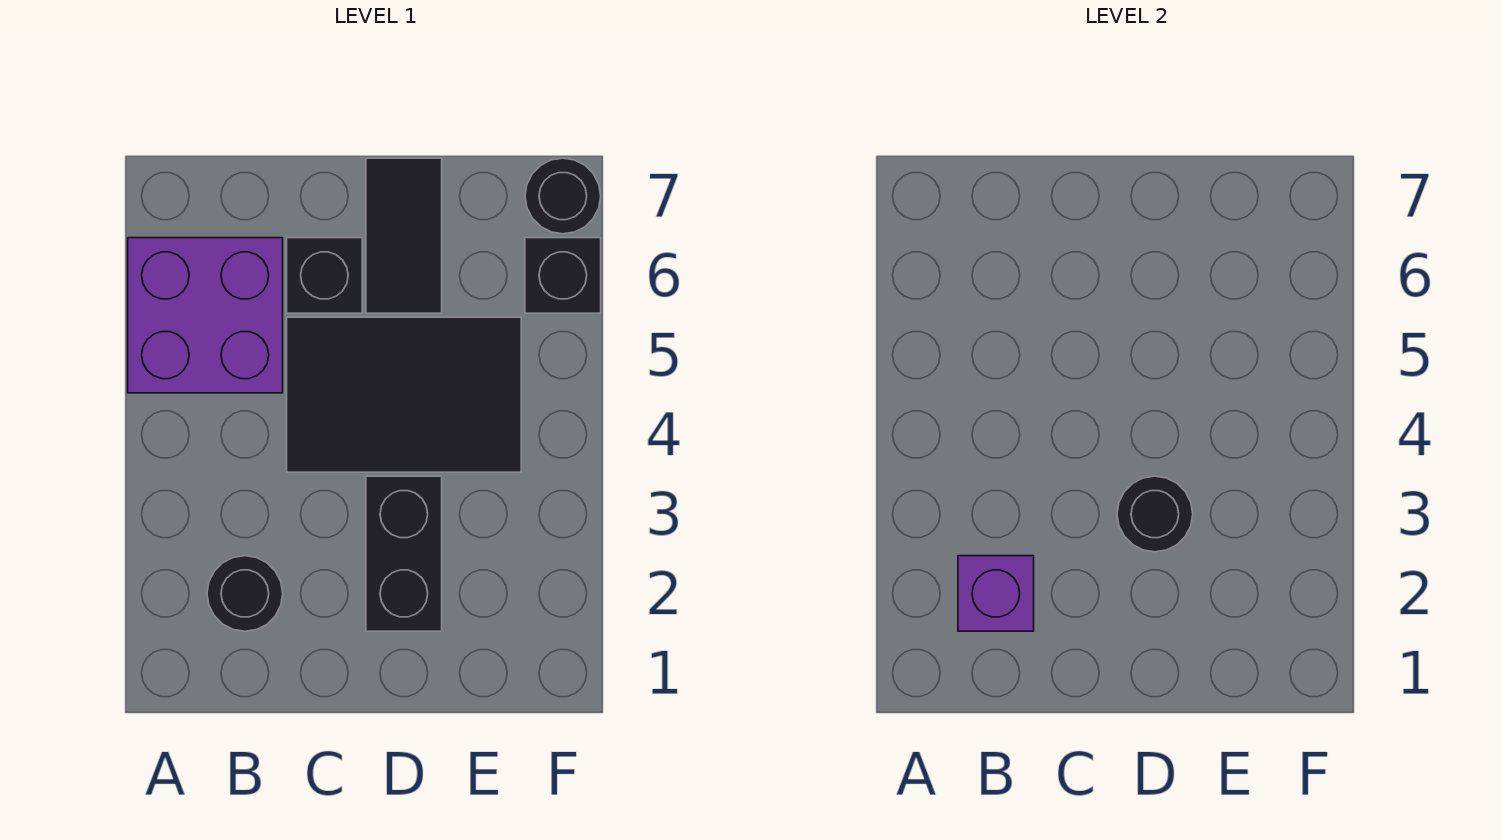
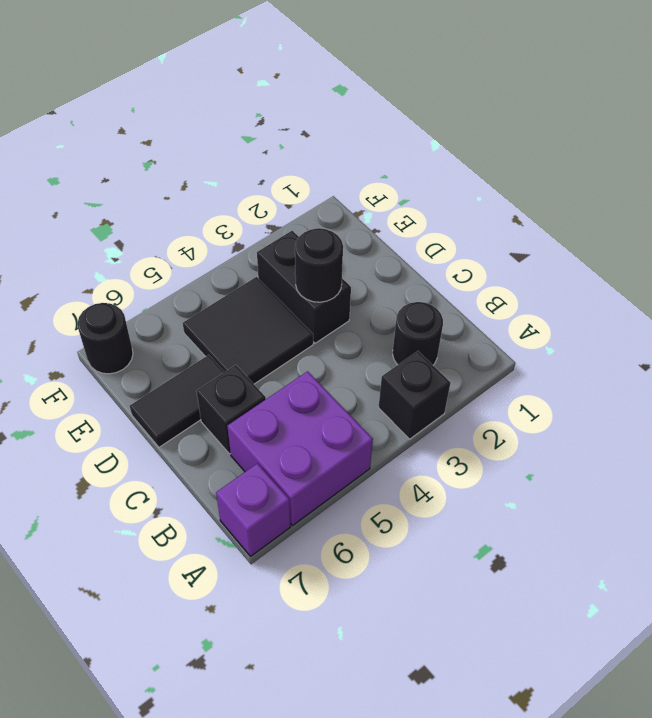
purple 1x1 brick [958,556,1034,631] -> purple 1x1 brick moved to [216,463,290,556]
black 2x3 tile [287,317,521,472] -> black 2x2 tile [183,277,313,384]
black 1x2 brick [366,476,442,631] -> black 1x2 brick turned to [257,231,351,343]
black 1x1 brick [525,238,601,313] -> black 1x1 brick moved to [378,351,451,439]

